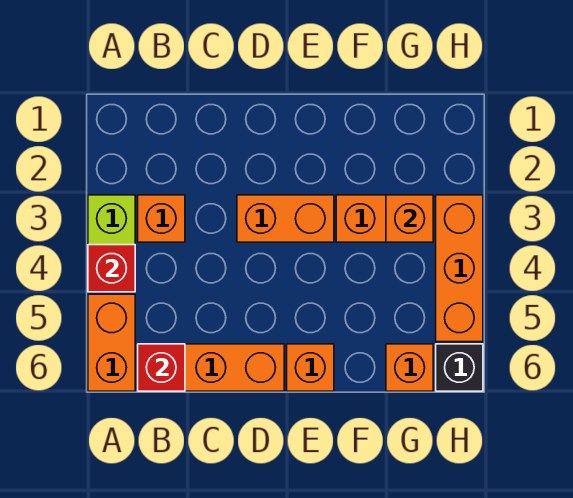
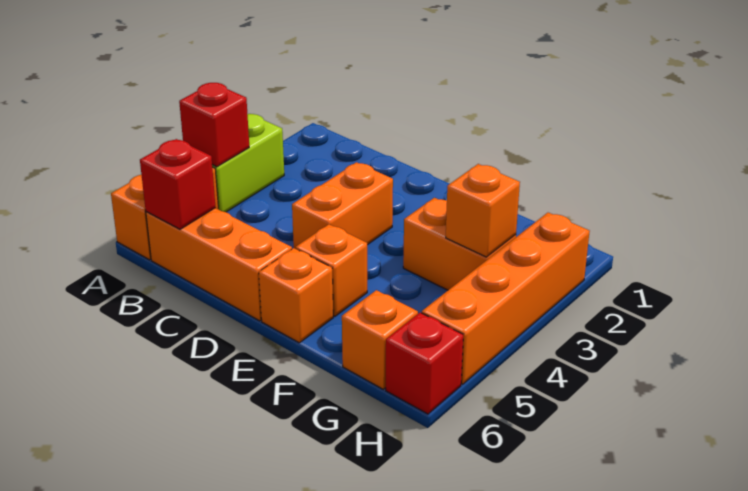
orange 1x1 brick [138,195,185,242] -> orange 1x1 brick moved to [296,224,367,316]
orange 1x2 brick [237,195,334,242] -> orange 1x2 brick turned to [292,162,393,249]
orange 1x3 brick [436,195,483,342] -> orange 1x4 brick [422,213,590,384]
black 1x1 brick [436,344,483,391] -> red 1x1 brick [386,313,463,414]

